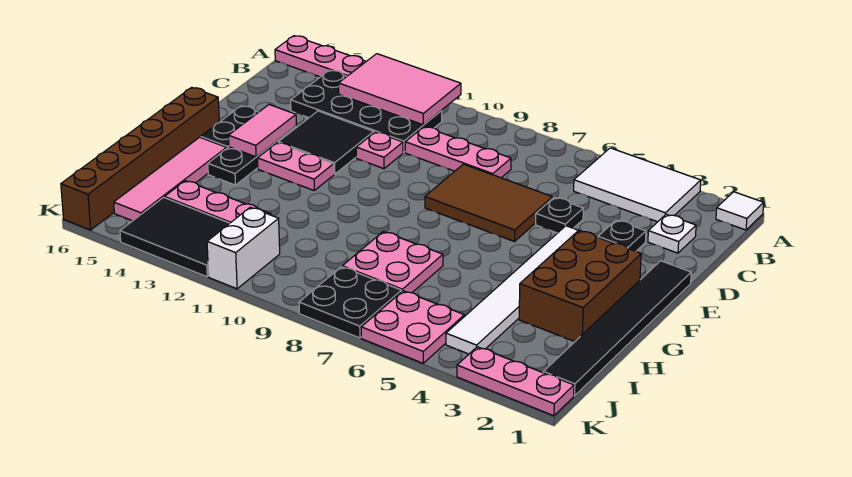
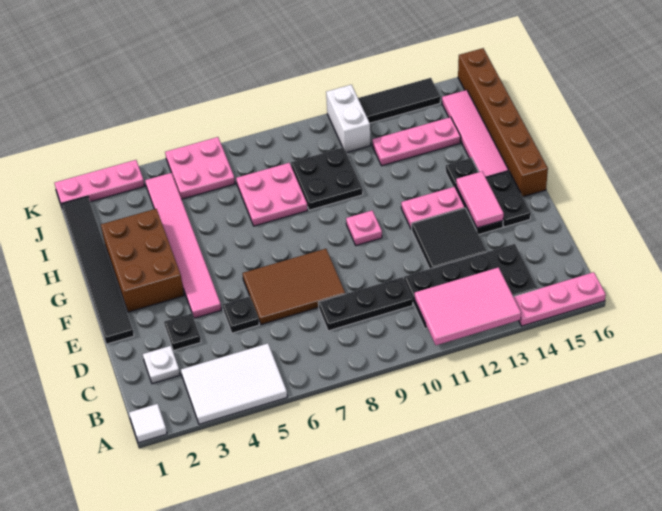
pink 1x3 plate [405,127,511,178] -> black 1x3 plate [318,277,413,331]
pink 1x1 plate [356,132,403,169] -> pink 1x1 plate moved to [346,211,382,246]
white 1x6 tile [446,226,579,354] -> pink 1x6 tile [145,173,221,318]
black 2x2 plate [299,267,401,338] -> black 2x2 plate moved to [291,147,363,210]
black 2x3 tile [120,197,230,277] -> black 1x3 tile [358,78,440,123]

